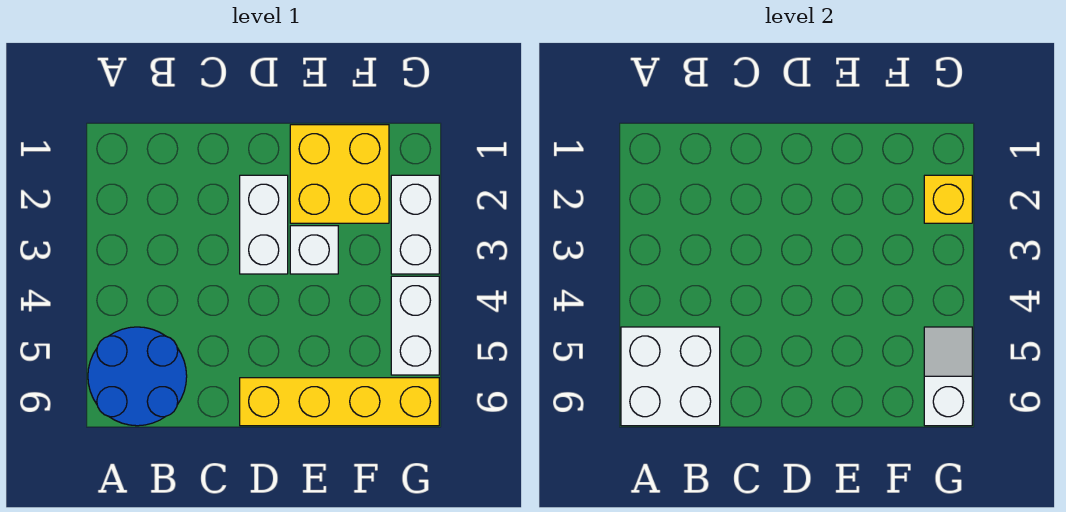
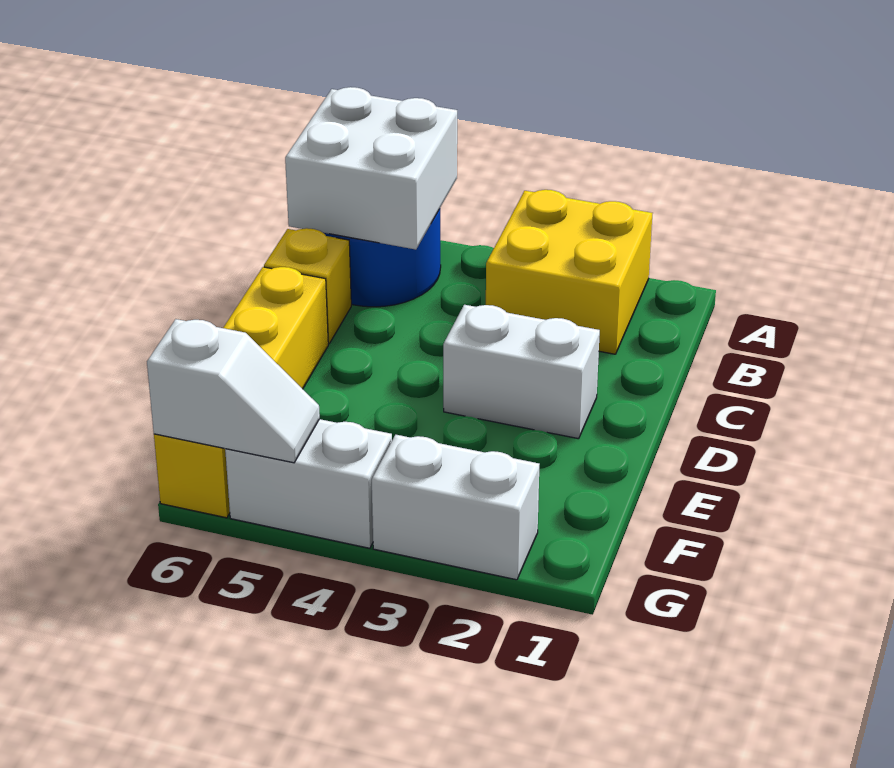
yellow 2x2 brick [290,125,389,223] -> yellow 2x2 brick moved to [486,190,652,354]
white 1x1 brick [290,226,338,274] -> none
yellow 1x1 brick [924,175,972,223] -> yellow 1x1 brick moved to [264,228,351,344]

